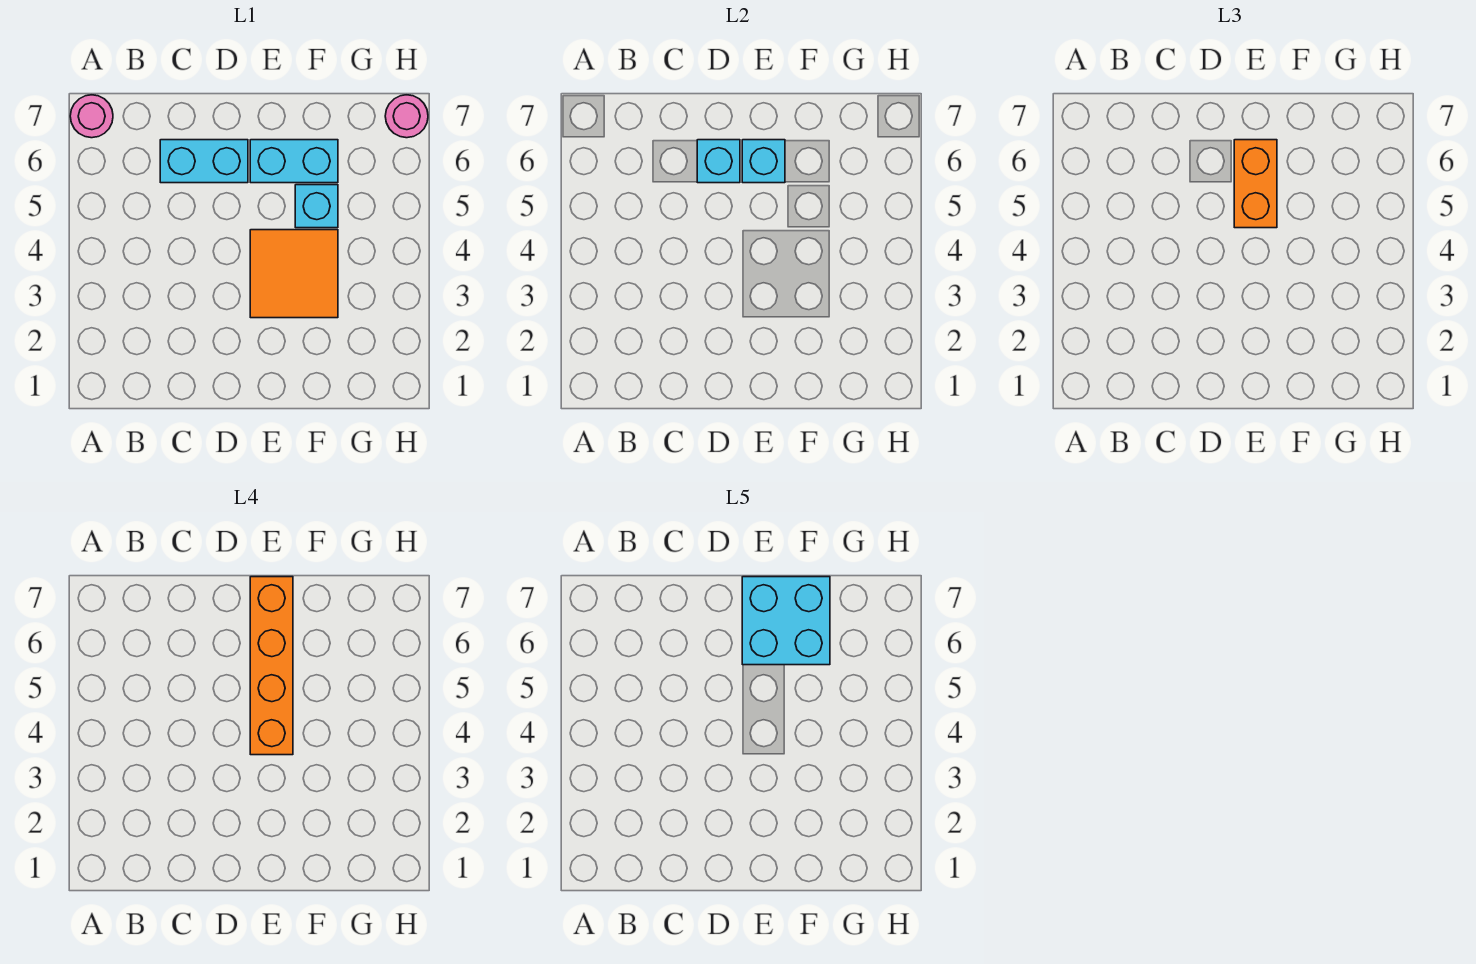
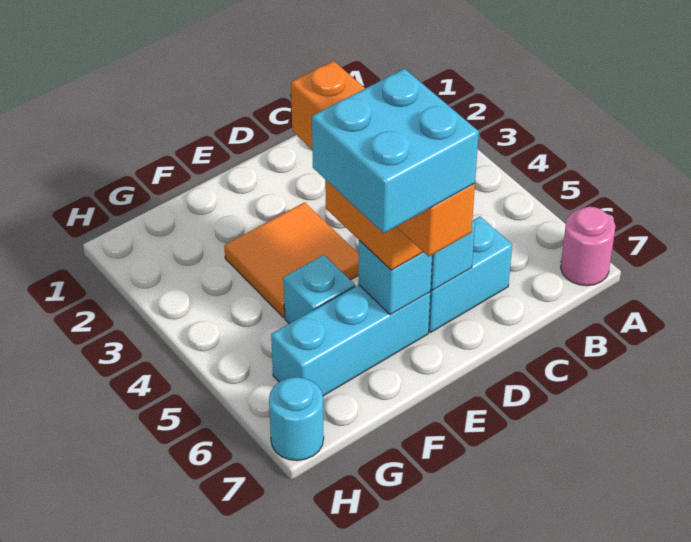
cyan 1x2 brick [250,140,338,183] -> cyan 1x3 brick [271,285,430,396]
pink 1x1 round brick [385,95,428,138] -> cyan 1x1 round brick [269,377,324,461]

